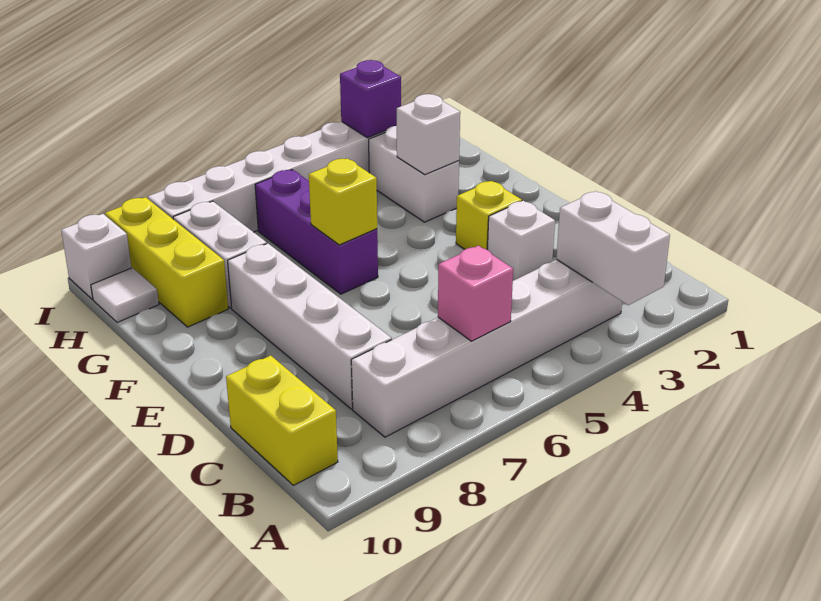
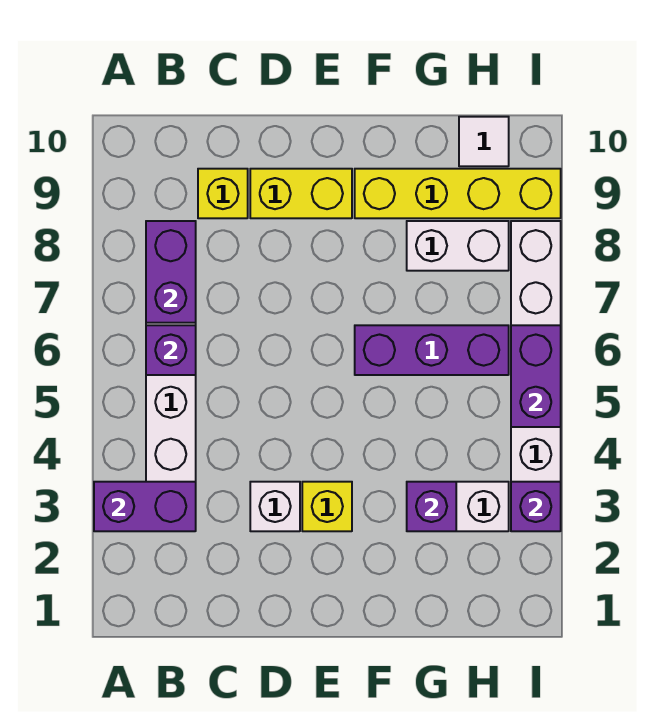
white 1x2 brick [556,191,670,305] -> purple 1x2 brick [94,482,196,531]
pink 1x1 brick [438,246,513,341] -> purple 1x1 brick [146,325,196,375]
none -> purple 1x2 brick [146,221,196,323]
yellow 1x2 brick [226,355,338,485] -> yellow 1x2 brick moved to [250,169,352,218]
white 1x4 brick [228,243,392,409] -> none
yellow 1x1 brick [309,158,377,245] -> yellow 1x1 brick moved to [198,169,248,218]
white 1x1 brick [397,94,460,175] -> purple 1x1 brick [407,482,456,531]
yellow 1x3 brick [105,197,228,327] -> yellow 1x4 brick [355,169,561,218]
none -> purple 1x2 brick [511,325,561,427]
white 1x1 brick [61,214,131,299] -> none

